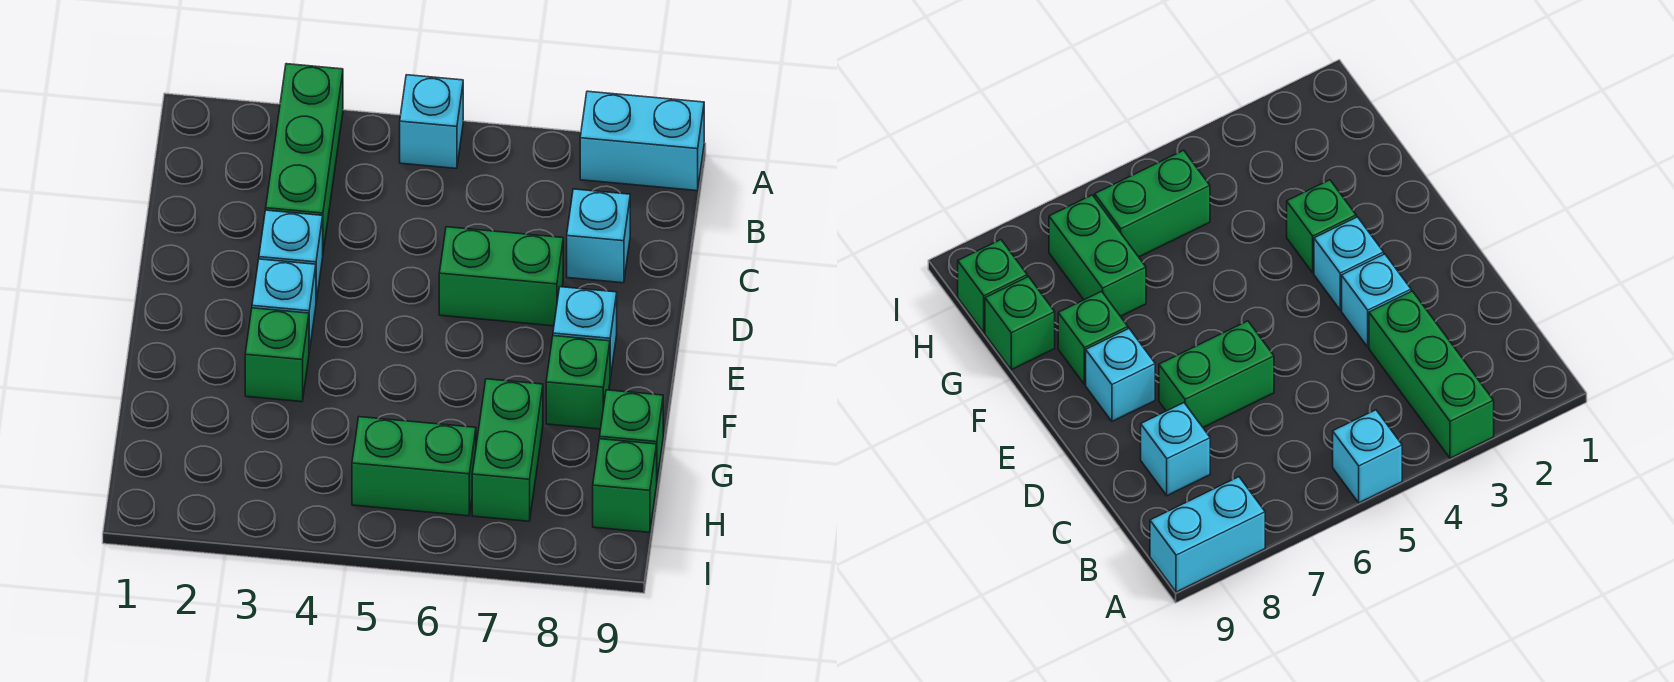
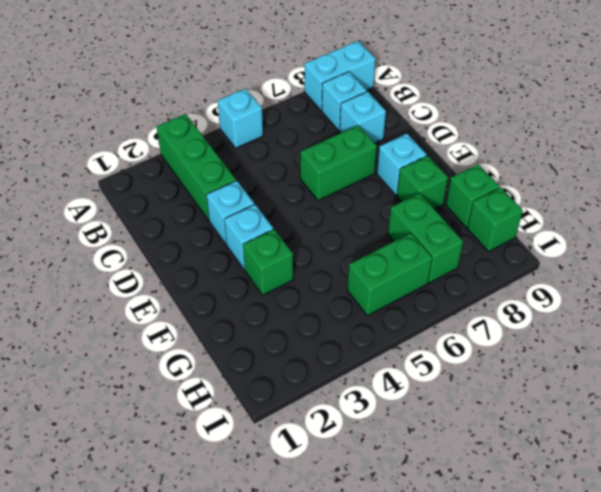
none -> cyan 1x1 brick [322,72,367,130]

